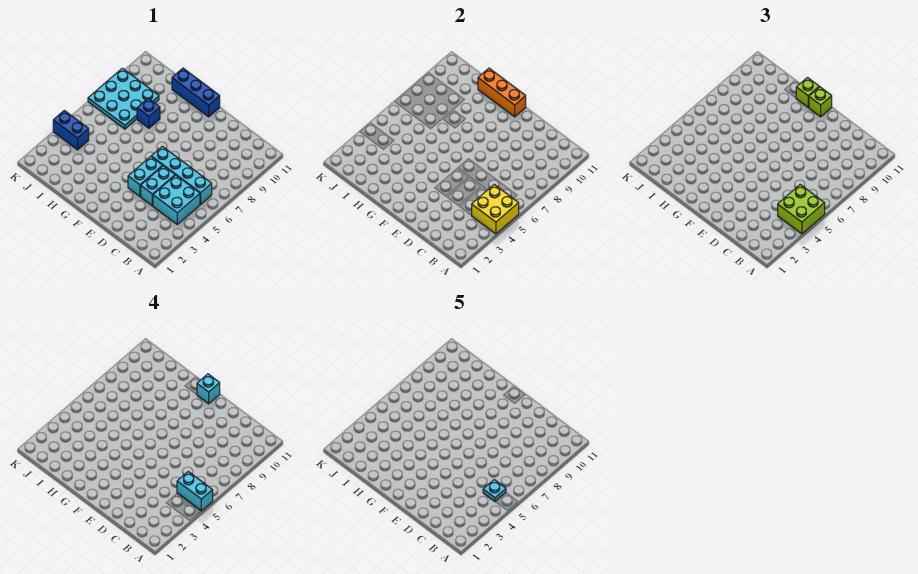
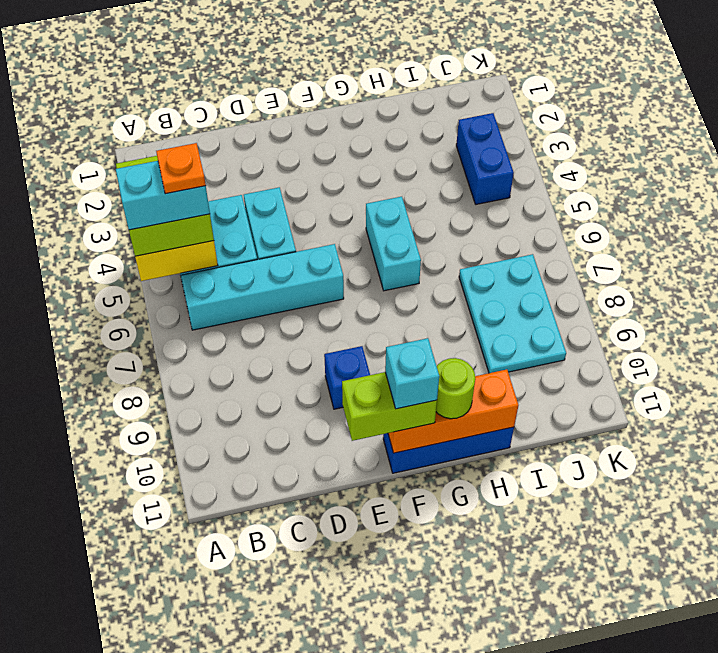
cyan 1x1 plate [483,480,506,501] -> orange 1x1 plate [156,143,206,194]
cyan 1x2 brick [128,157,163,196] -> cyan 1x2 brick moved to [366,197,421,291]
lime 1x1 brick [809,87,832,117] -> lime 1x2 brick [342,372,437,441]
lime 1x1 brick [796,78,819,107] -> lime 1x1 round brick [436,358,475,419]
blue 1x1 brick [137,98,160,128] -> blue 1x1 brick moved to [324,346,370,409]
cyan 3x3 plate [88,68,159,129] -> cyan 2x3 plate [459,254,566,373]
blue 1x2 brick [53,110,89,150] -> blue 1x2 brick turned to [456,113,514,204]

